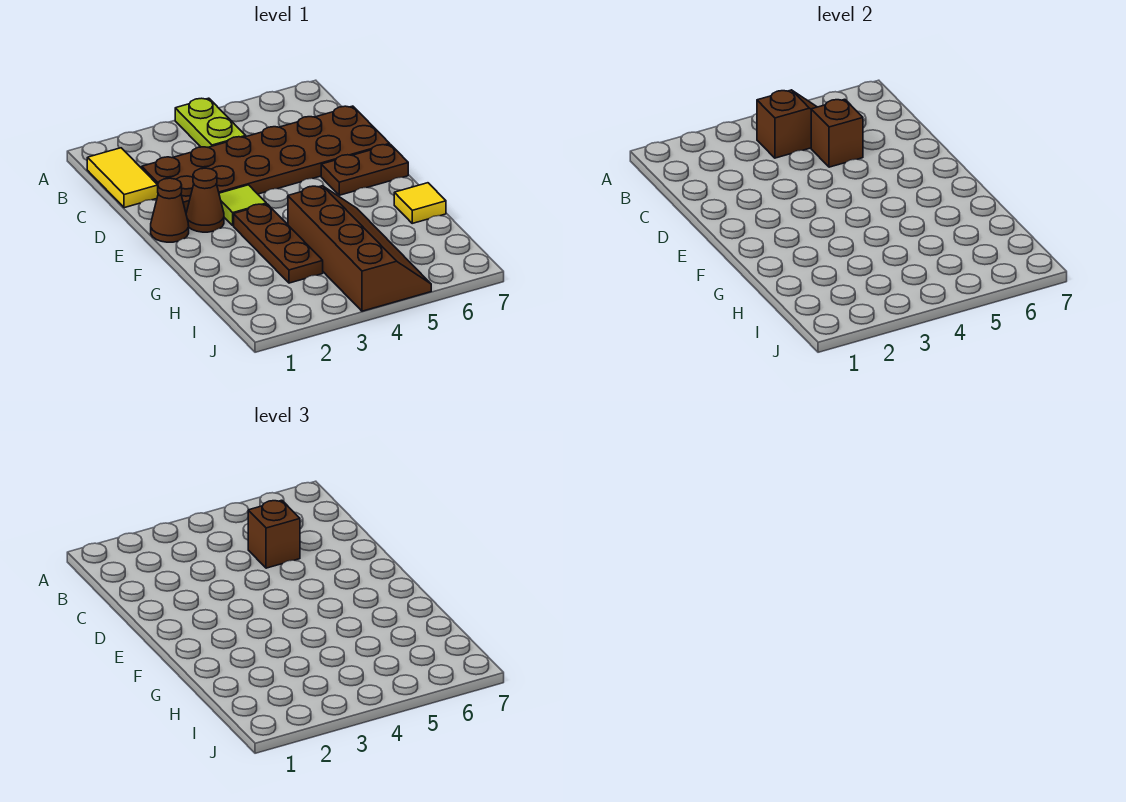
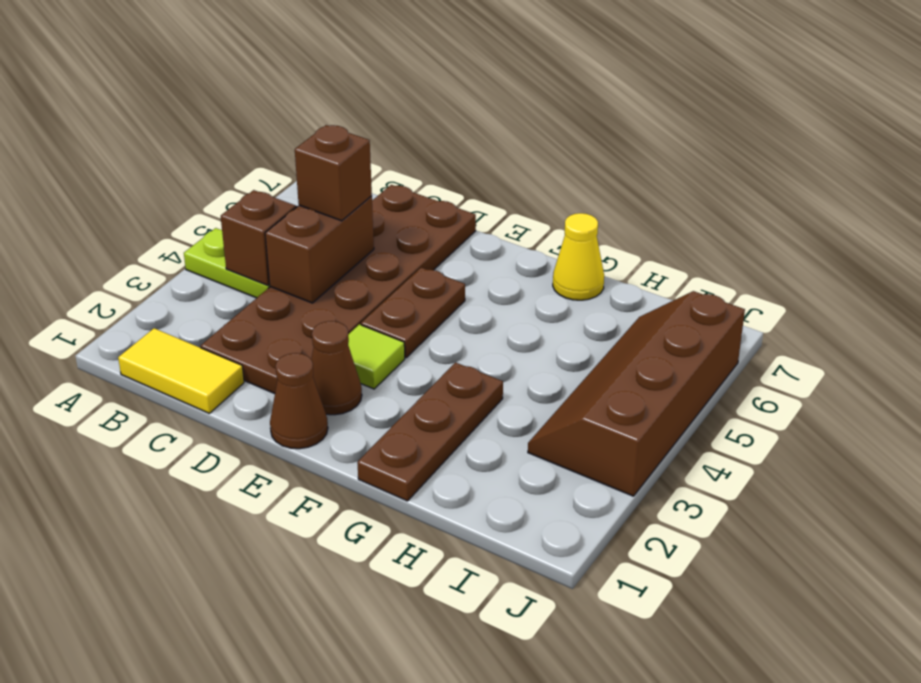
brown 1x1 brick [811,99,863,167] -> brown 1x2 brick [265,196,374,303]
brown 1x2 plate [321,144,408,195] -> brown 1x2 plate moved to [361,268,465,358]
brown 1x3 plate [234,204,323,283] -> brown 1x3 plate turned to [357,362,503,501]
brown 2x4 slope [288,186,431,311] -> brown 2x4 slope turned to [528,291,745,496]
yellow 1x1 tile [394,183,446,223] -> yellow 1x1 cone [553,213,604,300]

